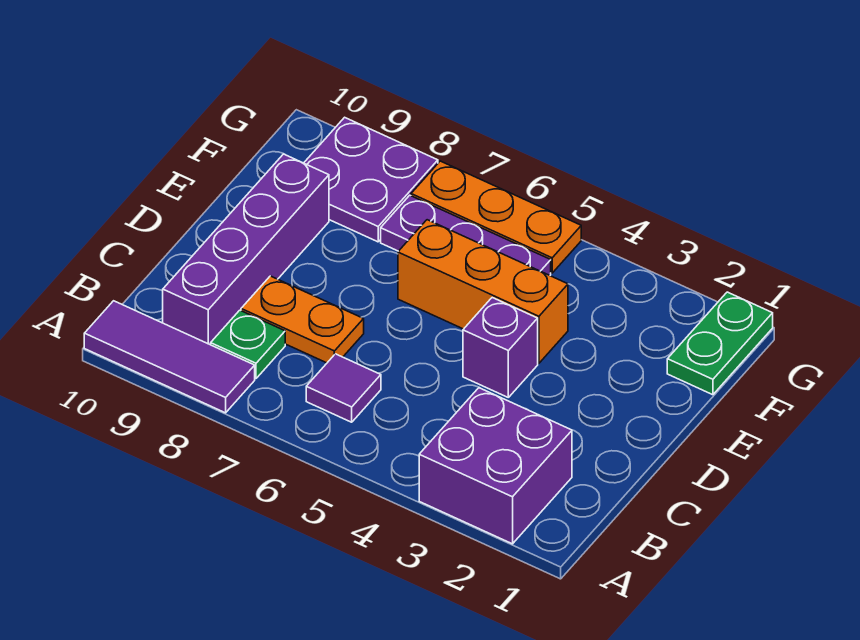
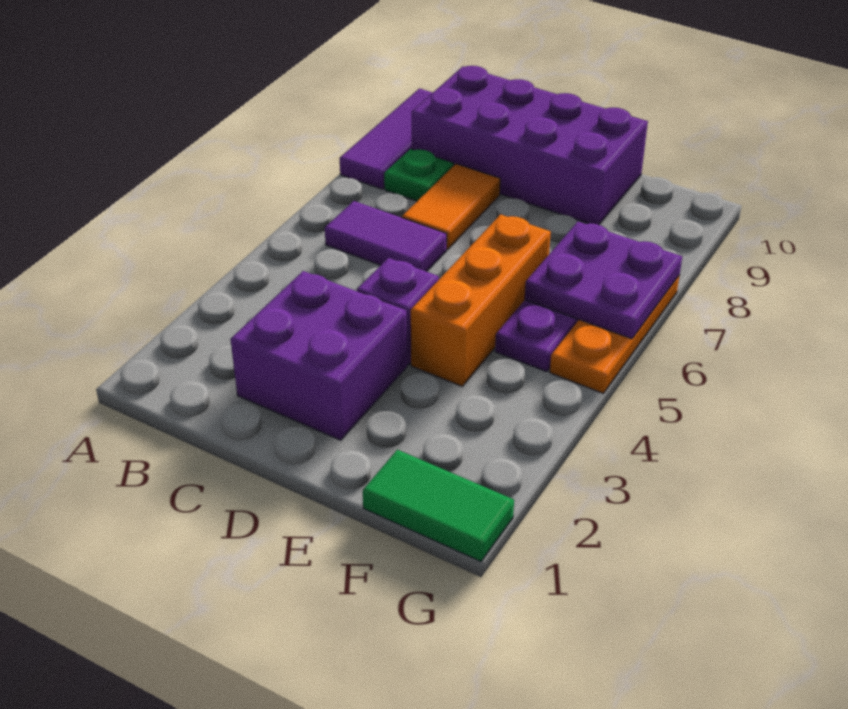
purple 2x2 brick [419,388,572,544] -> purple 2x2 brick moved to [231,271,407,440]
purple 1x1 tile [306,354,381,422] -> purple 1x2 tile [325,201,447,272]
purple 1x4 brick [163,154,329,345] -> purple 2x4 brick [412,66,648,225]
orange 1x2 plate [241,276,364,363] -> orange 1x2 tile [402,164,500,249]
green 1x2 plate [667,292,773,395] -> green 1x2 tile [363,450,514,562]
purple 2x2 plate [304,117,438,242] -> purple 2x2 plate moved to [525,222,682,339]

